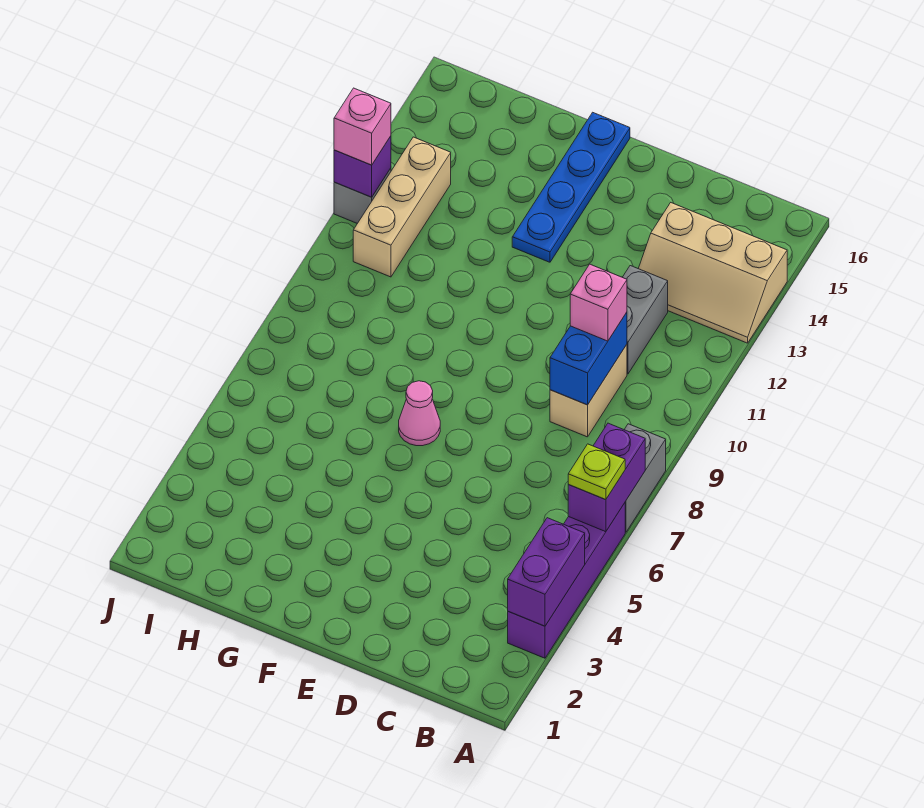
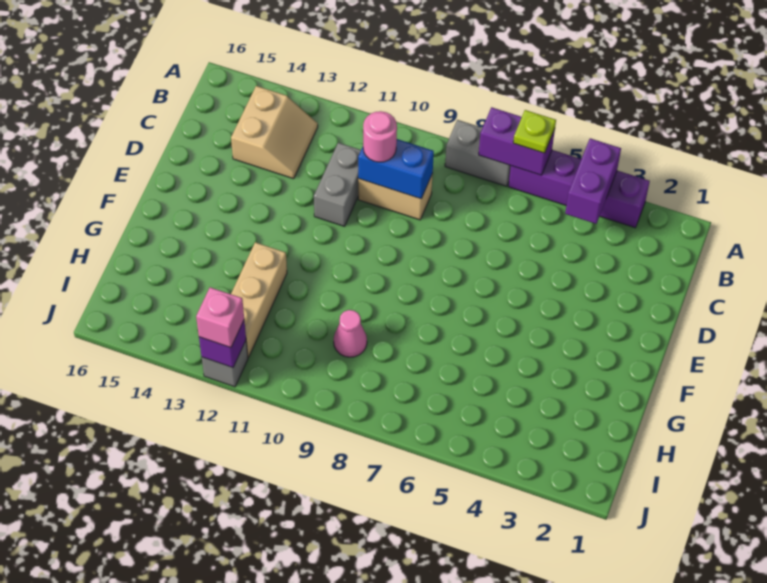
purple 1x2 brick [508,518,585,626] -> purple 1x2 brick turned to [565,139,621,224]
tan 2x3 slope [638,203,787,343] -> tan 2x2 slope [231,86,318,179]
pink 1x1 brick [570,264,627,341] -> pink 1x1 round brick [363,111,397,162]
grey 1x2 brick [622,266,668,374] -> grey 1x2 brick turned to [314,143,361,226]
pink 1x1 cone [399,381,440,446] -> pink 1x1 cone moved to [334,310,367,357]
blue 1x4 plate [512,112,630,262] -> none
tan 1x3 brick [353,137,451,277] -> tan 1x3 brick turned to [231,242,287,357]

